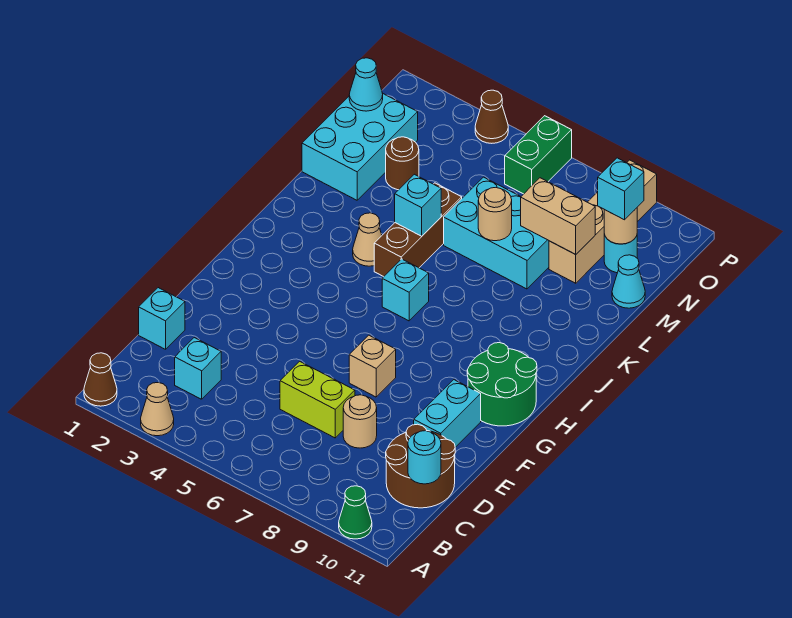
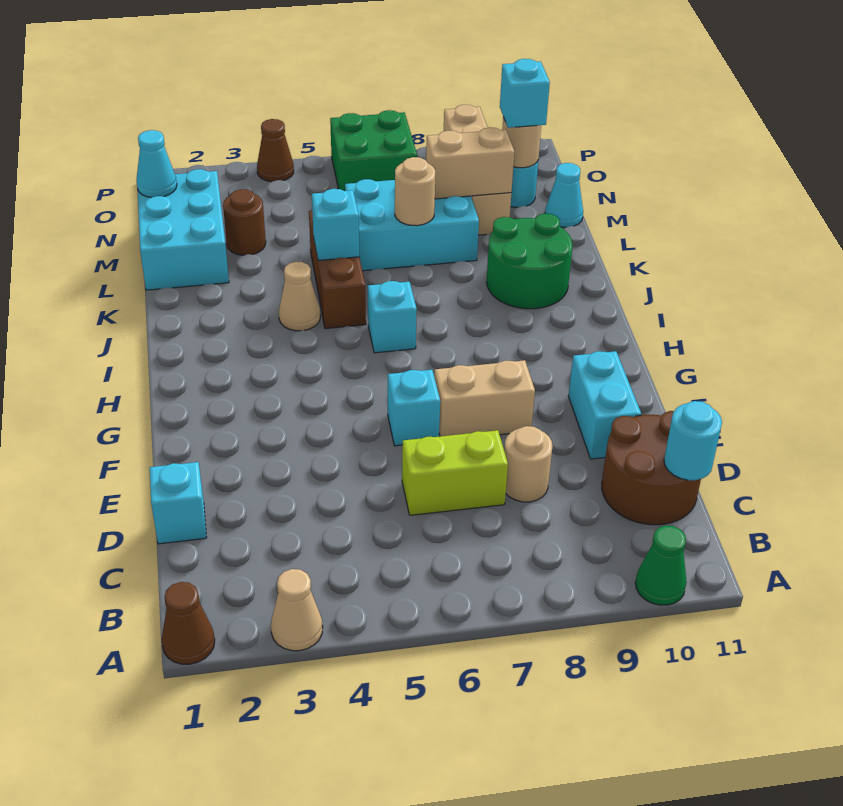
cyan 1x1 brick [175,338,221,399] -> cyan 1x1 brick moved to [388,370,440,446]
tan 1x1 brick [349,335,396,397] -> tan 1x2 brick [434,360,535,436]
green 2x2 round brick [467,343,537,426] -> green 2x2 round brick moved to [486,213,573,309]
green 1x2 brick [505,116,572,194] -> green 2x2 brick [330,110,417,191]

